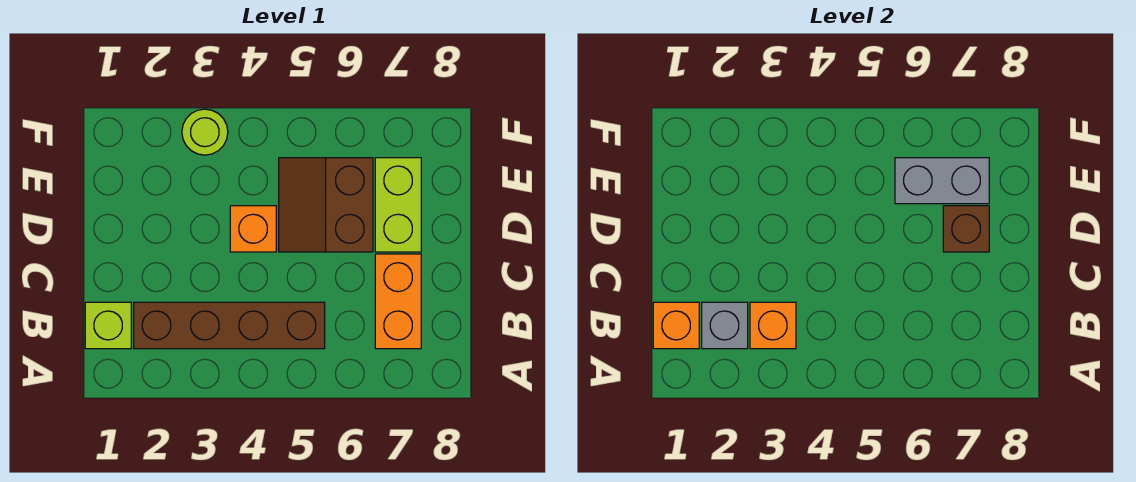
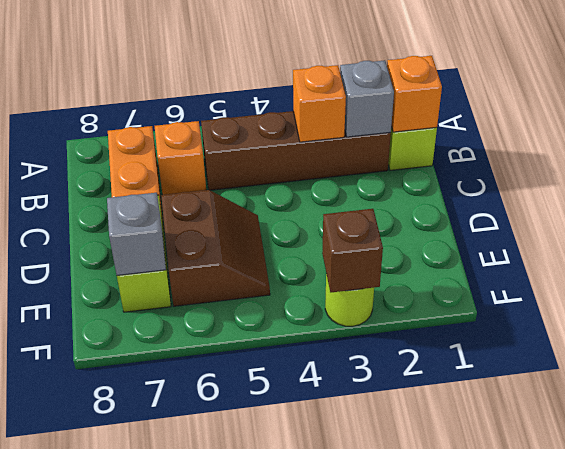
orange 1x1 brick [230,206,276,252] -> orange 1x1 brick moved to [155,121,206,195]
brown 1x1 brick [943,206,989,252] -> brown 1x1 brick moved to [322,209,383,292]
grey 1x2 brick [895,158,989,204] -> grey 1x1 brick [107,193,166,275]

